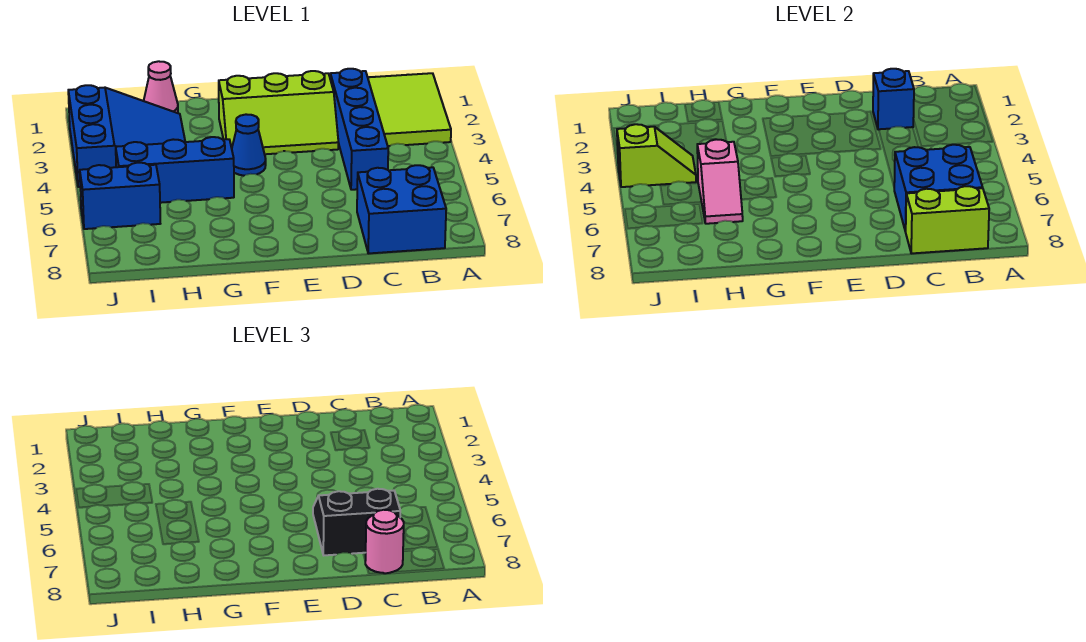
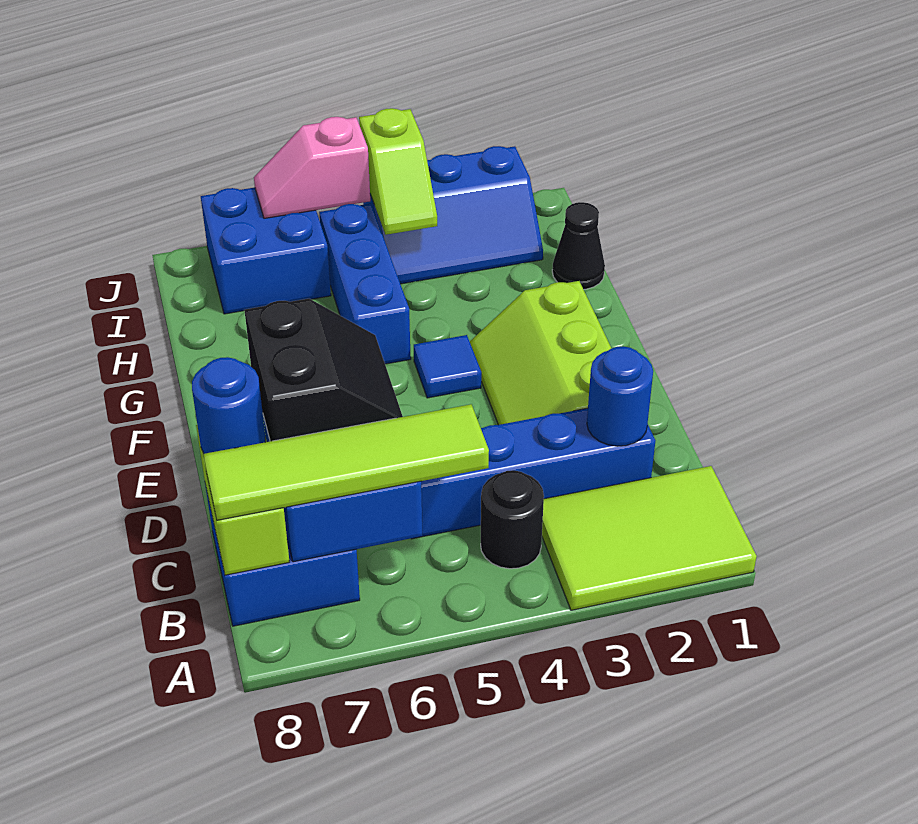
none -> black 1x1 round brick [481,470,544,569]
none -> lime 1x4 tile [204,404,489,520]
blue 1x1 brick [873,69,914,130] -> blue 1x1 round brick [587,346,653,446]
pink 1x1 round brick [365,510,404,573] -> blue 1x1 round brick [192,357,265,454]
blue 1x1 cone [232,114,266,176] -> blue 1x1 tile [414,335,481,398]
pink 1x1 cone [144,61,178,113] -> black 1x1 cone [552,202,605,289]
blue 3x3 slope [68,85,185,187] -> blue 2x3 slope [363,146,543,284]
pink 1x2 slope [697,139,743,224] -> pink 1x2 slope moved to [254,117,370,218]
blue 1x2 brick [80,163,160,229] -> blue 2x2 brick [201,188,331,314]

